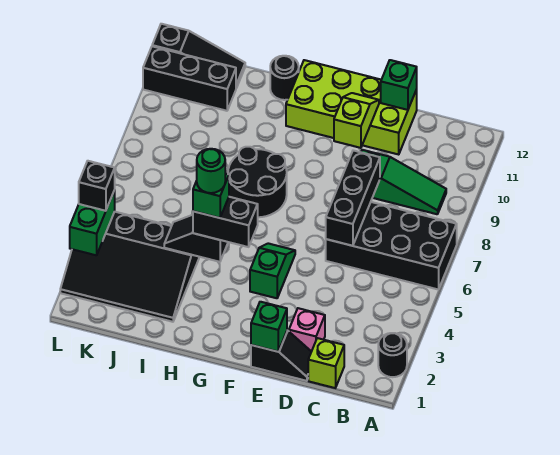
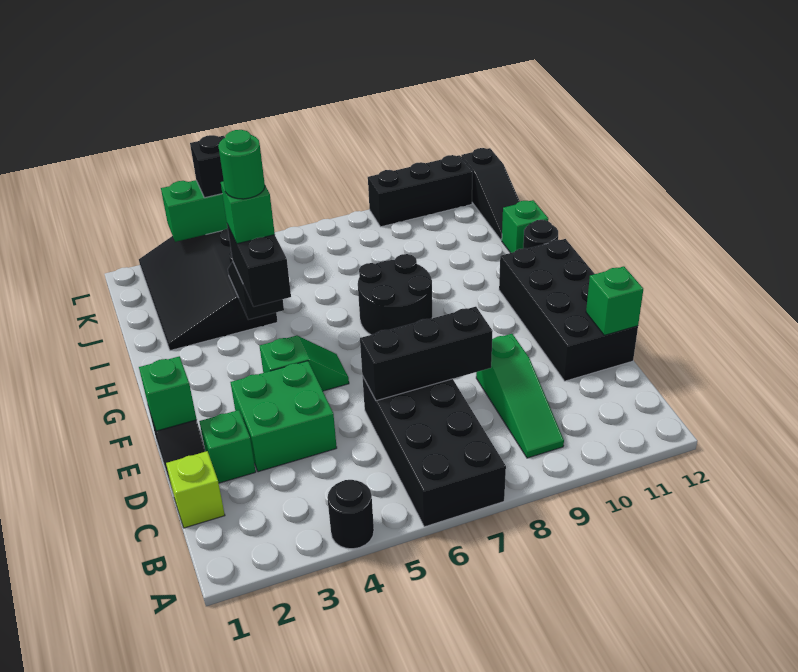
black 1x1 round brick [378,333,407,377] -> black 1x1 round brick moved to [327,480,374,549]
pink 1x1 brick [289,308,325,351] -> green 1x1 brick [199,410,256,483]
none -> green 2x2 brick [230,361,337,472]
lime 2x4 brick [286,60,417,154] -> black 2x4 brick [499,239,638,381]
lime 1x2 slope [334,93,379,148] -> none
none -> green 1x1 brick [502,200,548,253]
black 1x3 brick [143,46,236,111] -> black 1x3 brick turned to [368,155,472,227]

